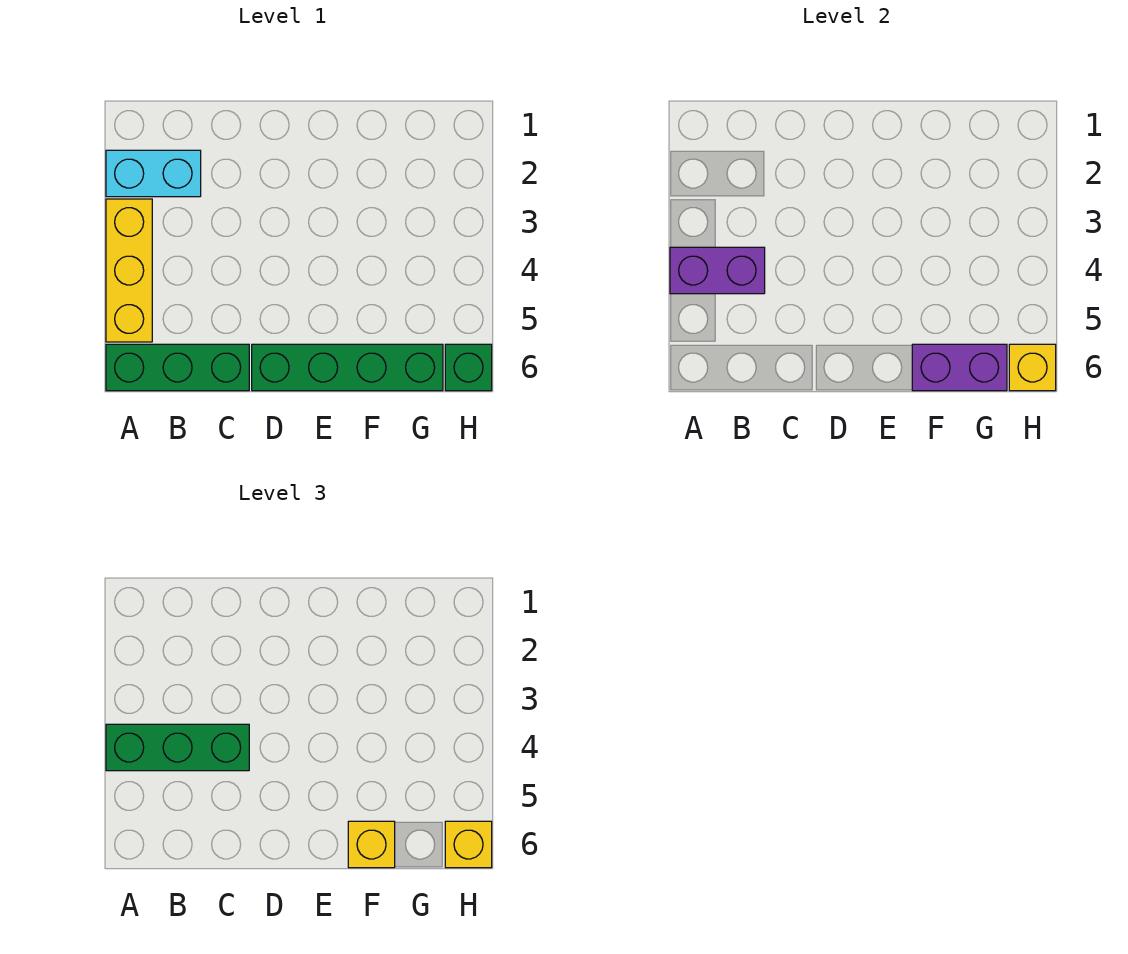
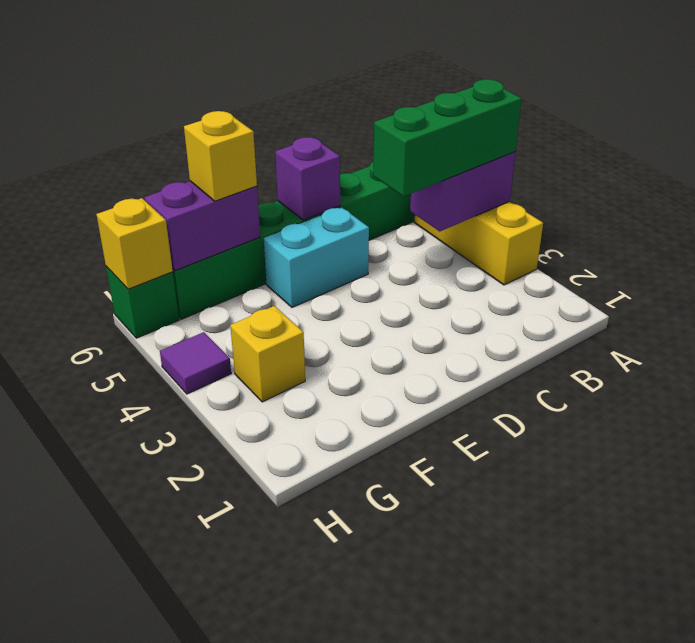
cyan 1x2 brick [106,150,201,197] -> cyan 1x2 brick moved to [264,207,369,307]
none -> purple 1x1 brick [275,137,340,220]
none -> purple 1x1 tile [160,332,231,394]
yellow 1x1 brick [445,821,492,868] -> yellow 1x1 brick moved to [230,306,305,402]

